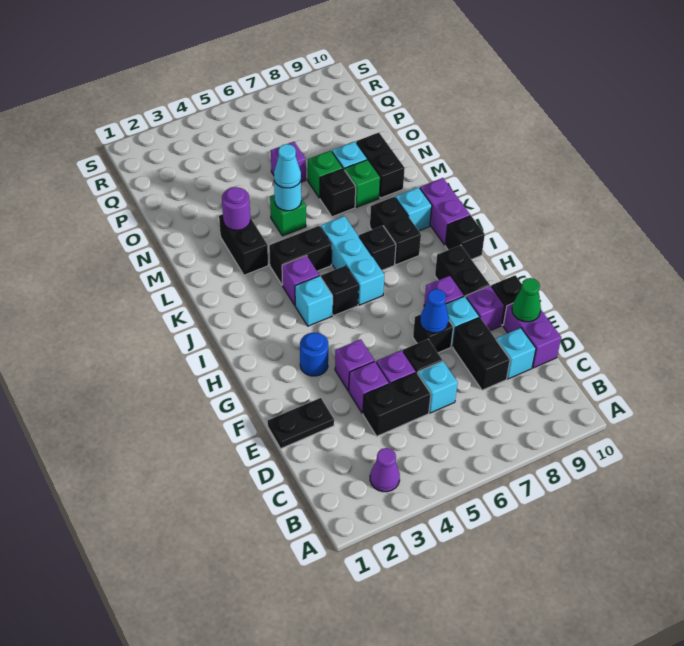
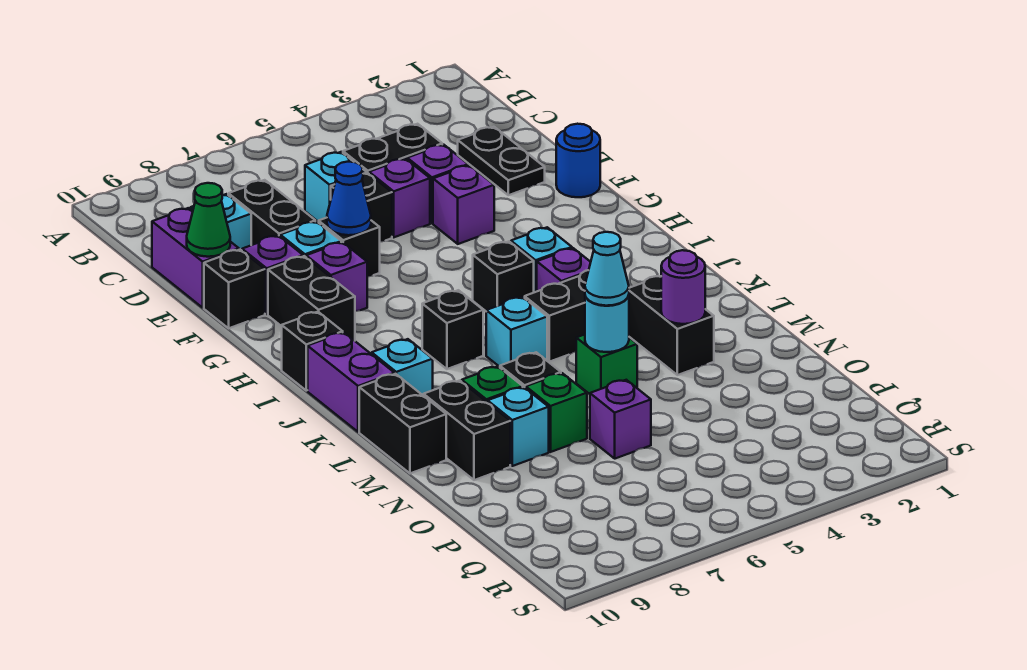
purple 1x1 cone [370,448,400,492] -> none
black 1x2 plate [268,398,334,448] -> black 1x2 plate turned to [458,127,545,195]
blue 1x1 round brick [300,333,328,376] -> blue 1x1 round brick moved to [556,124,600,197]
cyan 1x3 brick [321,216,384,305] -> cyan 1x1 brick [486,297,547,367]
black 1x2 brick [370,197,421,265] -> black 1x2 brick moved to [359,374,446,473]

